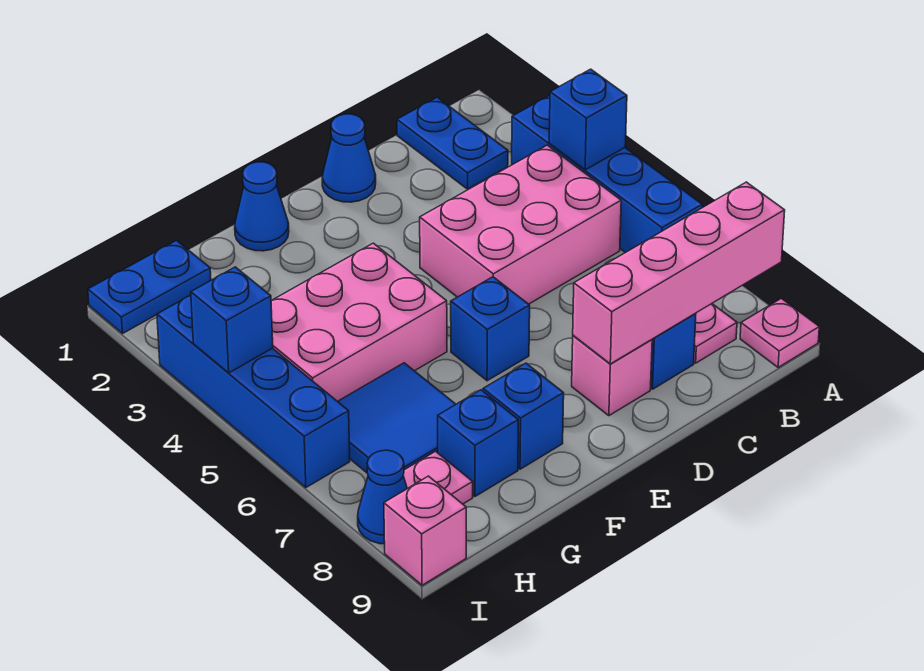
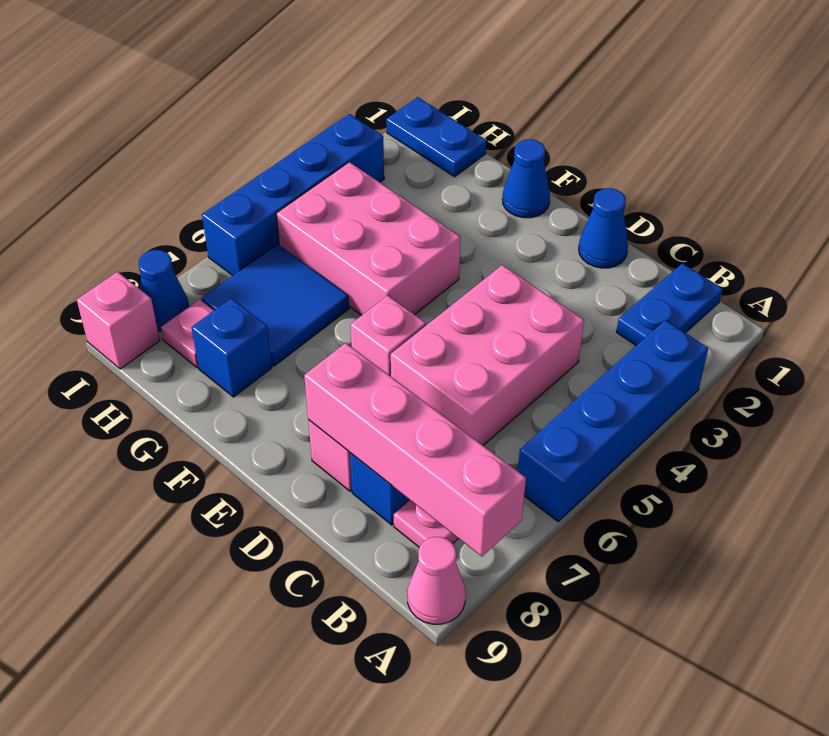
blue 1x1 brick [549,69,627,170] -> none
pink 1x1 plate [740,298,819,368] -> pink 1x1 cone [407,537,466,624]
pink 2x3 brick [420,145,621,304] -> pink 2x3 brick turned to [391,265,584,445]
blue 1x1 brick [451,277,530,381] -> pink 1x1 brick [350,296,426,376]
blue 1x1 brick [483,363,564,469] -> none
blue 1x1 brick [191,267,273,373] -> none

